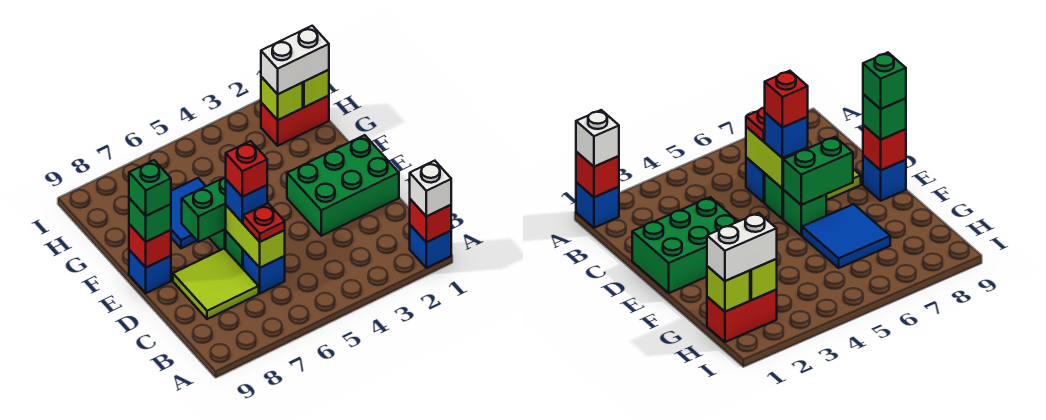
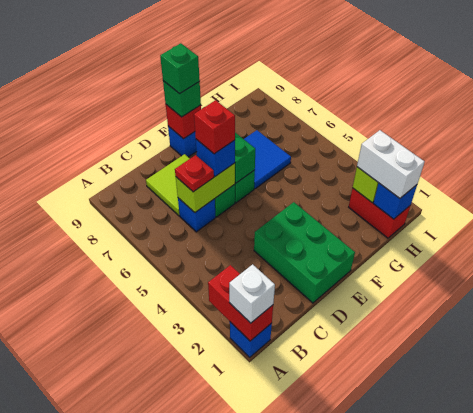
red 1x1 brick [410,199,451,242] -> red 1x2 brick [208,265,273,341]
lime 1x1 brick [302,70,329,107] -> blue 1x1 brick [373,183,417,219]

